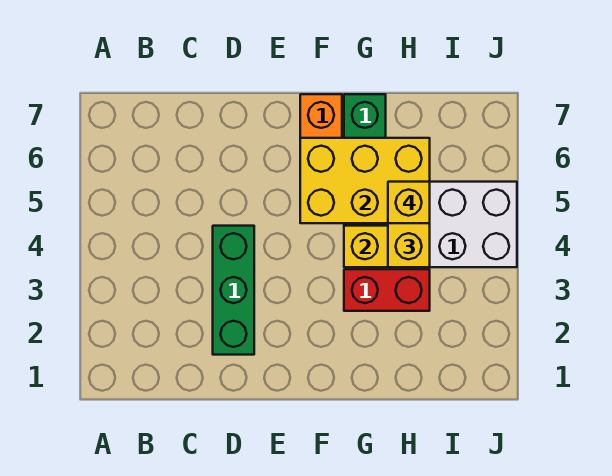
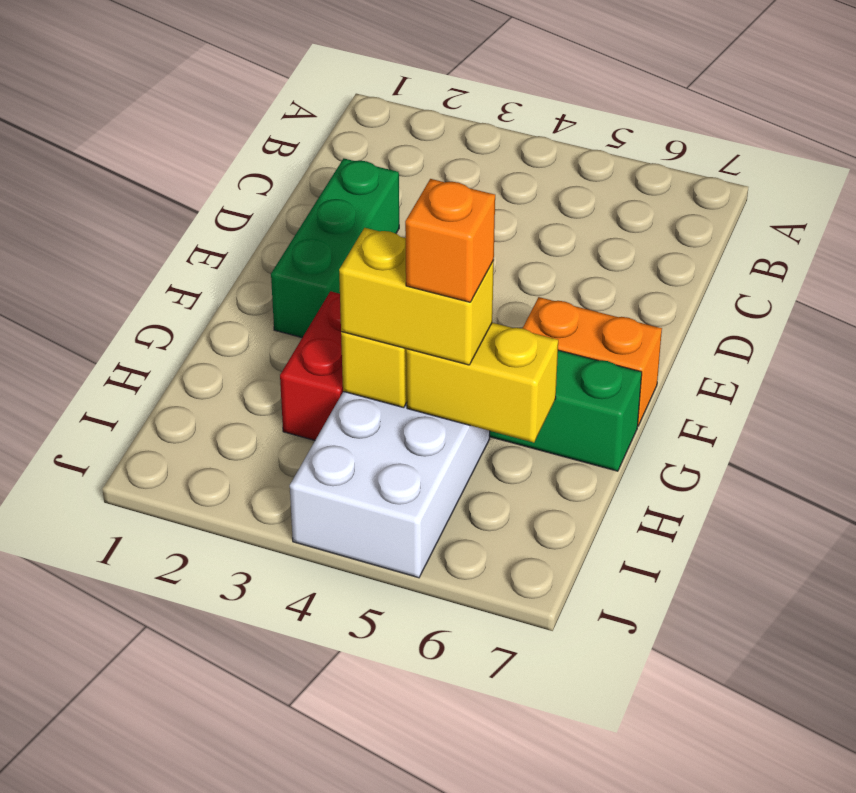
green 1x3 brick [213,226,254,355] -> green 1x3 brick turned to [271,158,399,337]
yellow 2x3 brick [300,138,430,223] -> yellow 1x2 brick [406,323,558,443]
yellow 1x1 brick [388,182,430,223] -> orange 1x1 brick [405,179,495,302]

